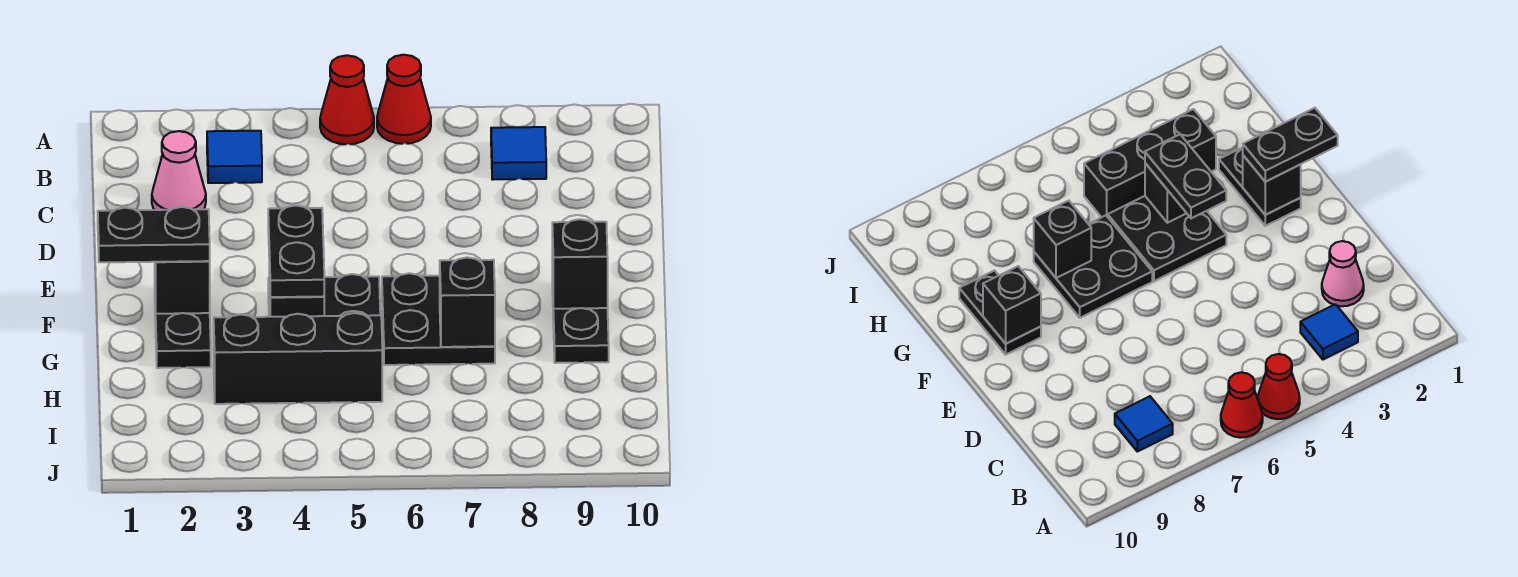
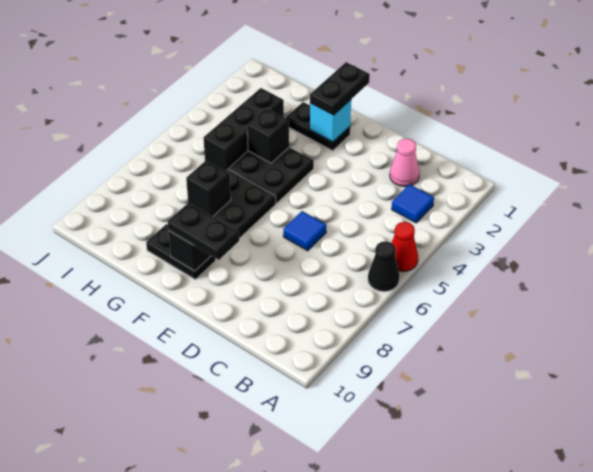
red 1x1 cone [377,55,431,144] -> black 1x1 cone [368,241,400,292]
blue 1x1 tile [491,127,546,180] -> blue 1x1 tile moved to [283,211,326,251]
black 1x1 brick [155,261,210,314] -> cyan 1x1 brick [310,100,351,142]
black 1x2 plate [268,206,324,297] -> black 1x2 plate moved to [167,203,239,260]

